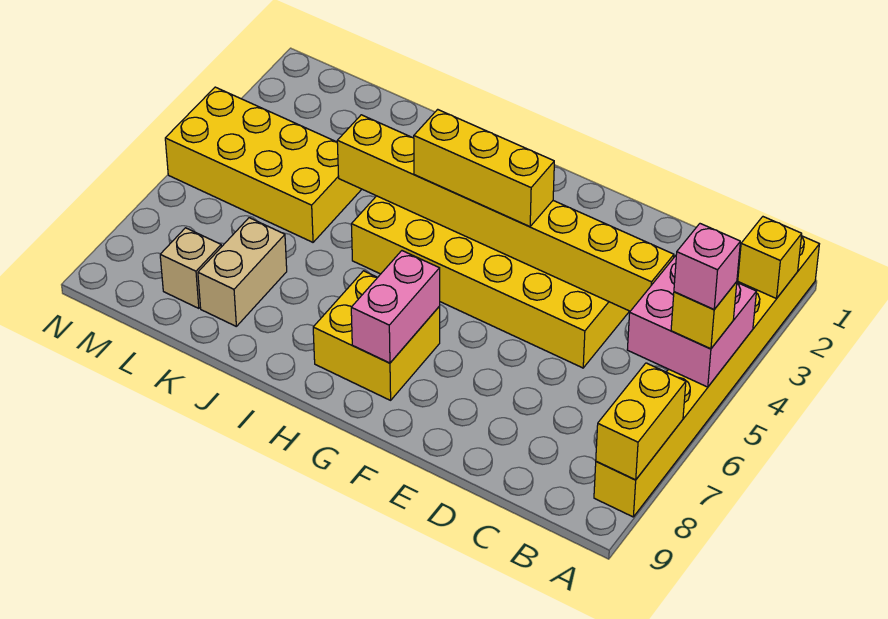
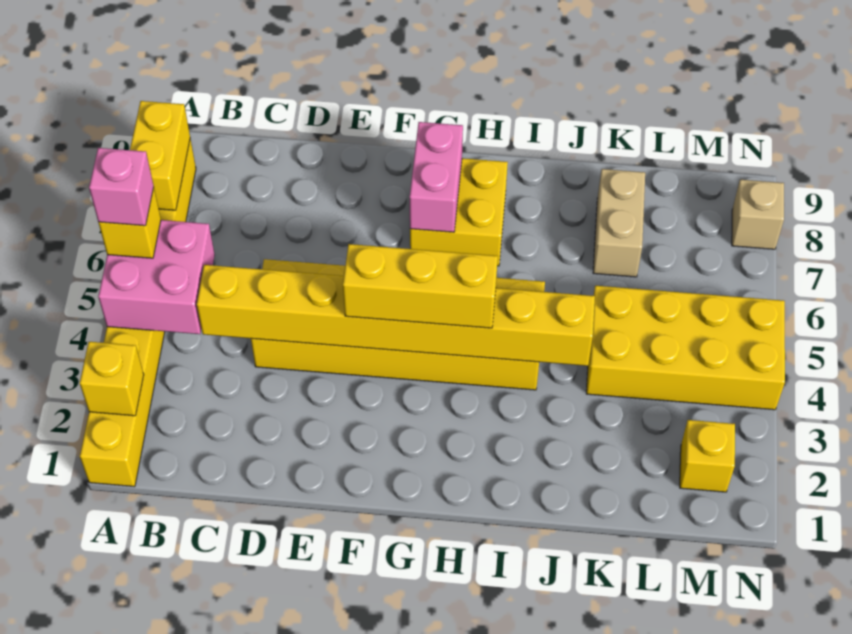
tan 1x1 brick [160,228,221,308] -> tan 1x1 brick moved to [732,180,784,249]
none -> yellow 1x1 brick [680,420,735,492]

